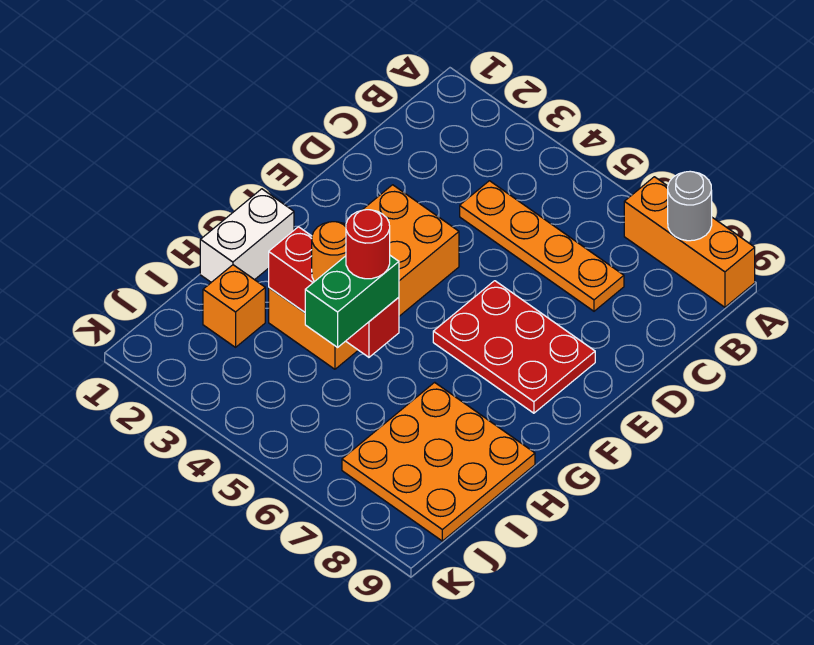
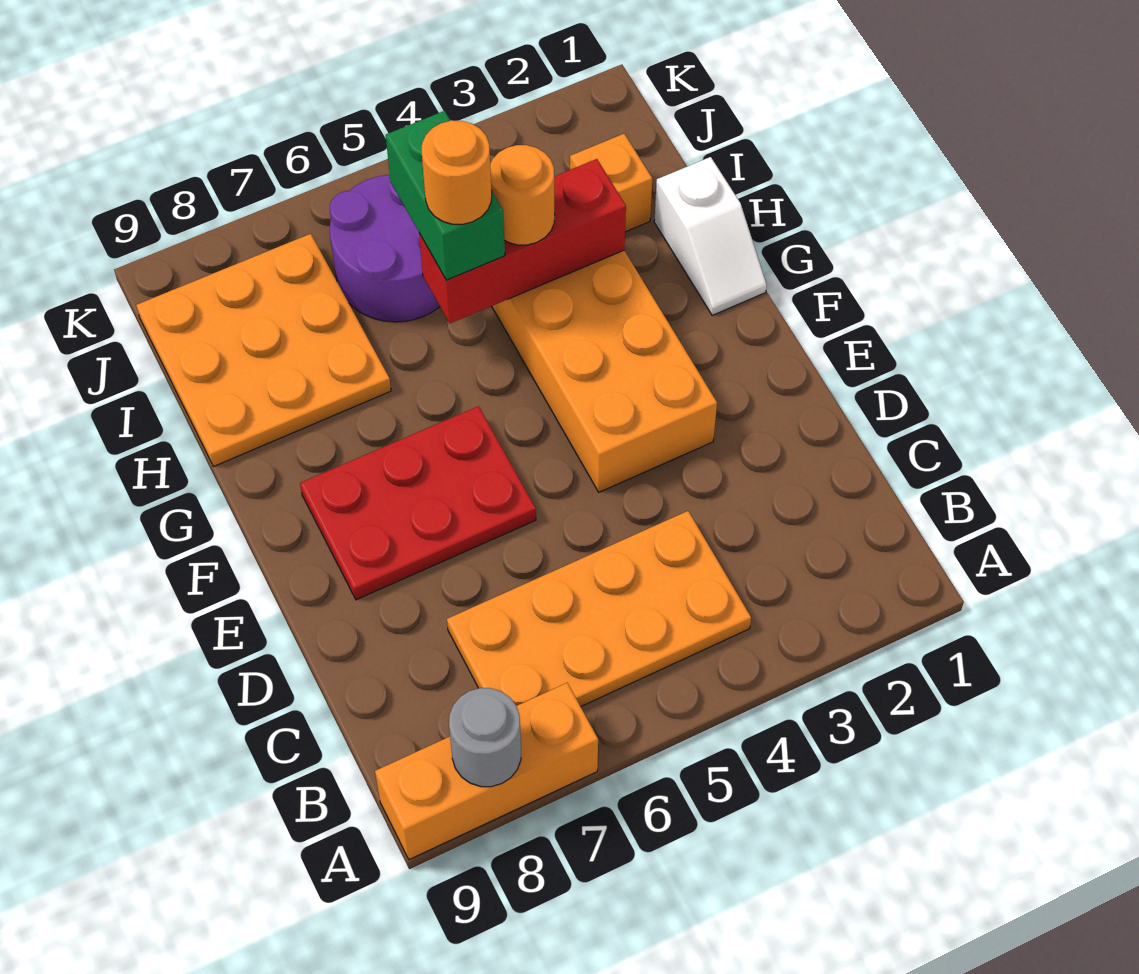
orange 1x4 plate [460,181,624,311] -> orange 2x4 plate [447,511,751,706]
white 1x2 brick [200,189,294,282] -> white 1x2 slope [654,157,767,315]
red 1x1 round brick [346,210,390,279] -> orange 1x1 round brick [422,121,492,224]
none -> purple 2x2 round brick [330,175,440,322]

